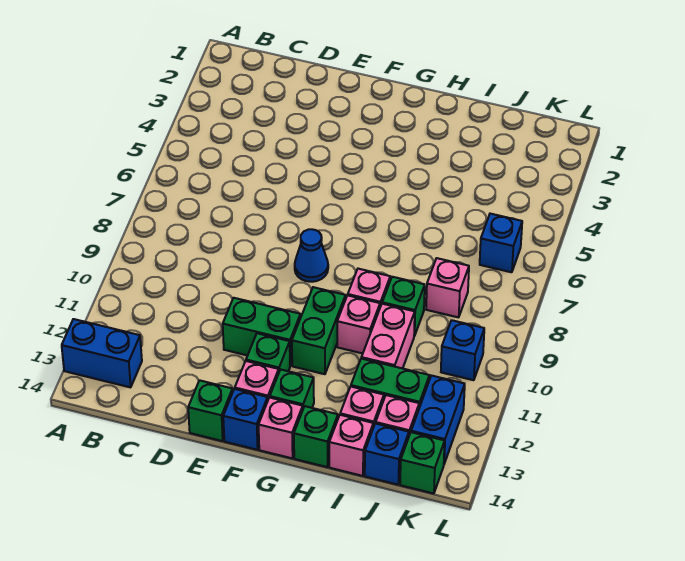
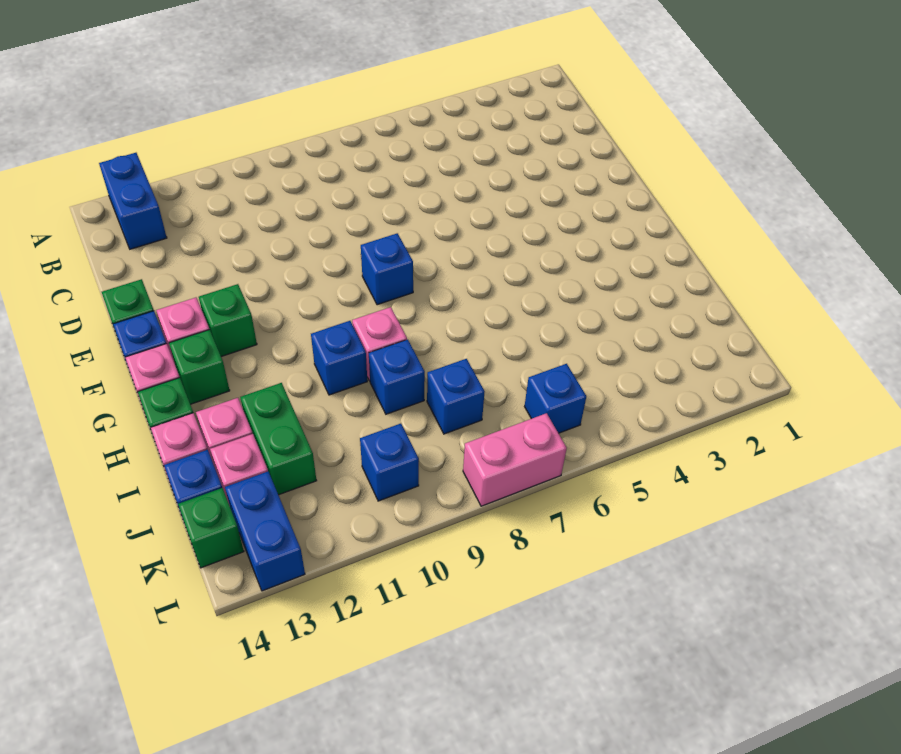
green 1x2 brick [223,298,301,366] -> none
blue 1x1 cone [295,229,328,282] -> blue 1x1 brick [361,233,413,305]
green 1x2 brick [292,287,346,374] -> none
pink 1x1 brick [337,295,380,353] -> blue 1x1 brick [311,321,367,395]
green 1x1 brick [382,277,425,336] -> blue 1x1 brick [369,339,425,414]
pink 1x2 brick [361,304,415,368] -> pink 1x2 brick moved to [463,413,567,506]
pink 1x1 brick [426,258,469,317] -> blue 1x1 brick [427,359,485,434]
blue 1x2 brick [411,376,465,464] -> blue 1x2 brick turned to [225,472,305,591]

